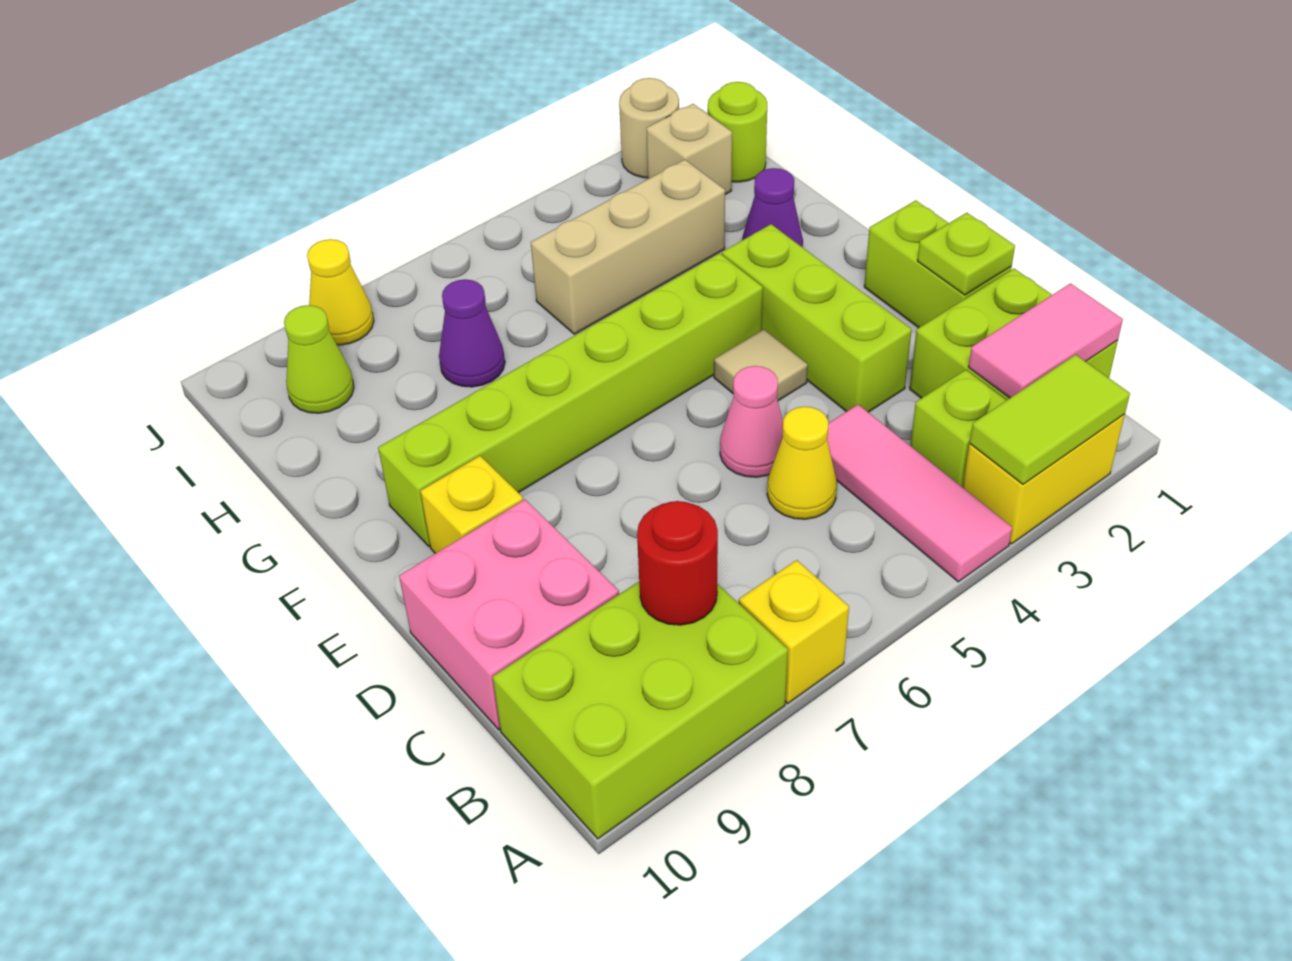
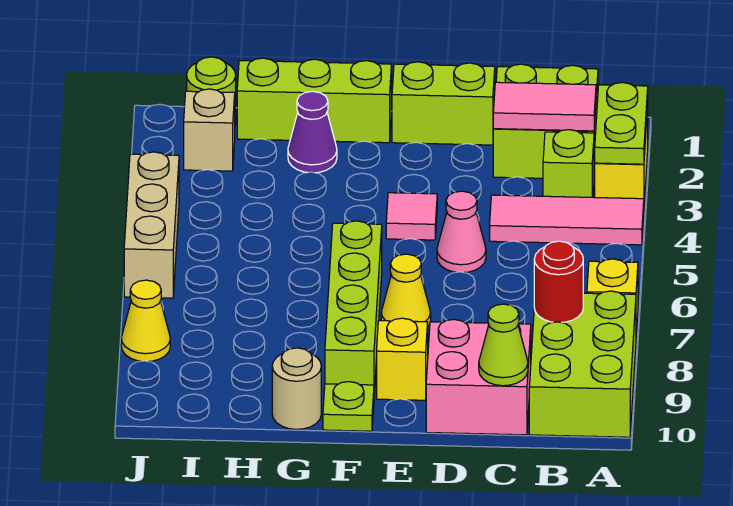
lime 1x2 tile [970,355,1130,484] -> lime 1x2 plate [595,82,648,164]
pink 1x2 tile [969,284,1123,398] -> pink 1x2 tile turned to [493,82,596,131]
yellow 1x1 cone [767,407,837,519] -> yellow 1x1 cone moved to [381,254,431,326]
lime 1x1 plate [918,213,1015,295] -> lime 1x1 plate moved to [323,382,374,431]
lime 1x3 brick [722,224,912,412] -> lime 1x3 brick moved to [237,58,391,143]
tan 1x1 tile [714,329,808,401] -> pink 1x1 tile [386,193,437,240]
lime 1x6 brick [378,253,763,546] -> lime 1x4 brick [325,221,382,392]
tan 1x3 brick [531,160,725,334] -> tan 1x3 brick moved to [124,152,179,298]
purple 1x1 cone [439,279,505,387] -> none
lime 1x1 cone [284,305,354,413] -> lime 1x1 cone moved to [479,304,528,386]
tan 1x1 round brick [619,78,679,178] -> tan 1x1 round brick moved to [272,348,321,429]

